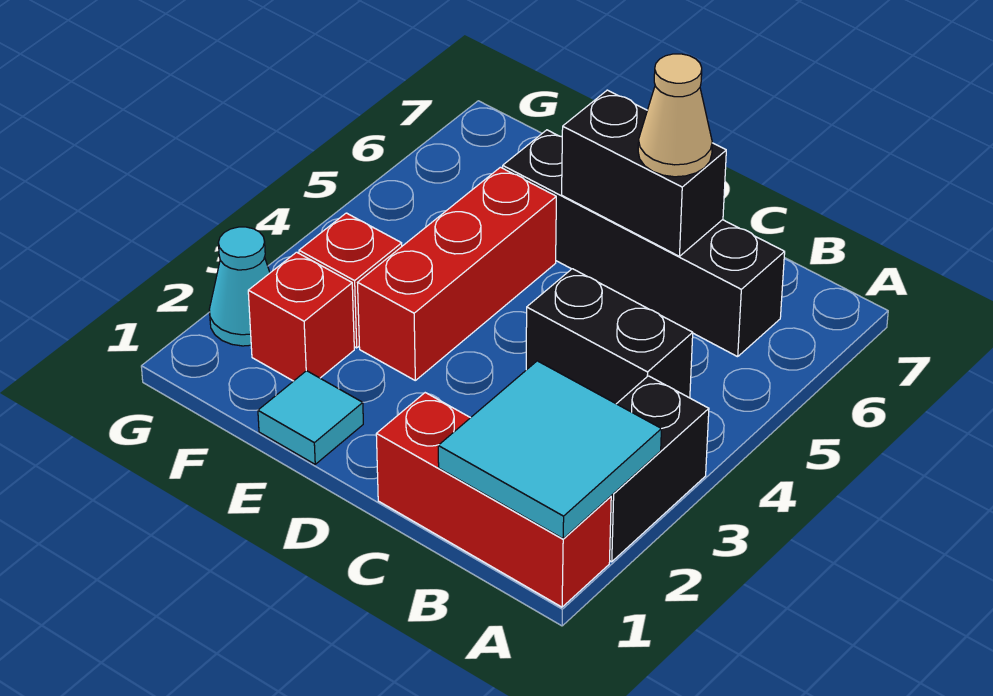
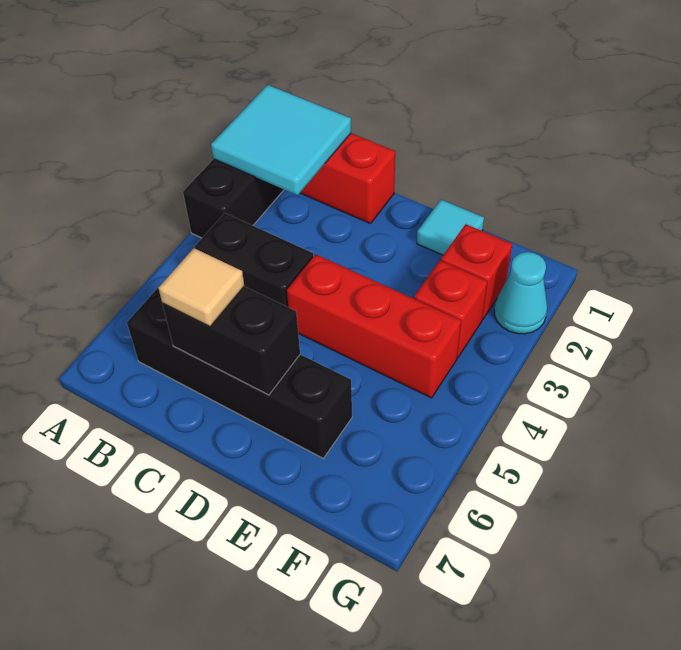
tan 1x1 cone [638,54,712,177] -> tan 1x1 tile [158,248,244,327]
red 1x3 brick [358,167,556,380] -> red 1x3 brick turned to [287,254,461,398]

